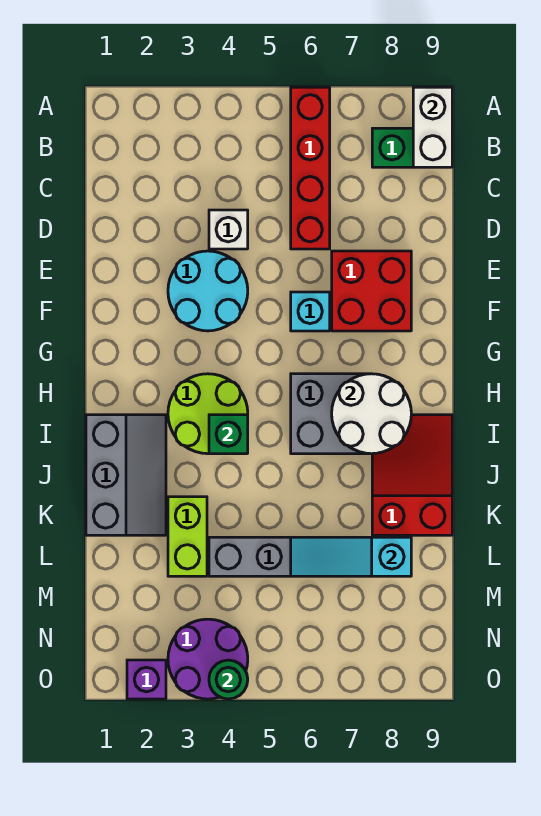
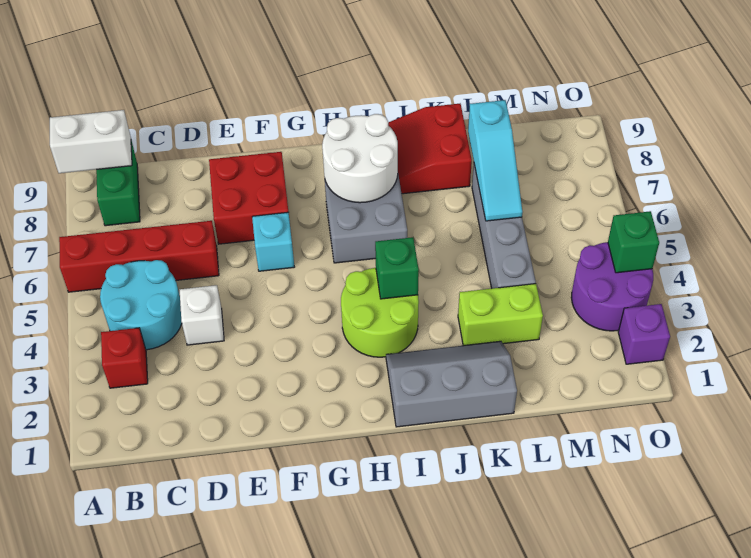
none -> red 1x1 brick [101,328,148,388]
cyan 2x2 round brick [168,251,248,331] -> cyan 2x2 round brick moved to [100,260,182,350]
green 1x1 round brick [209,660,248,699] -> green 1x1 brick [608,211,659,273]

